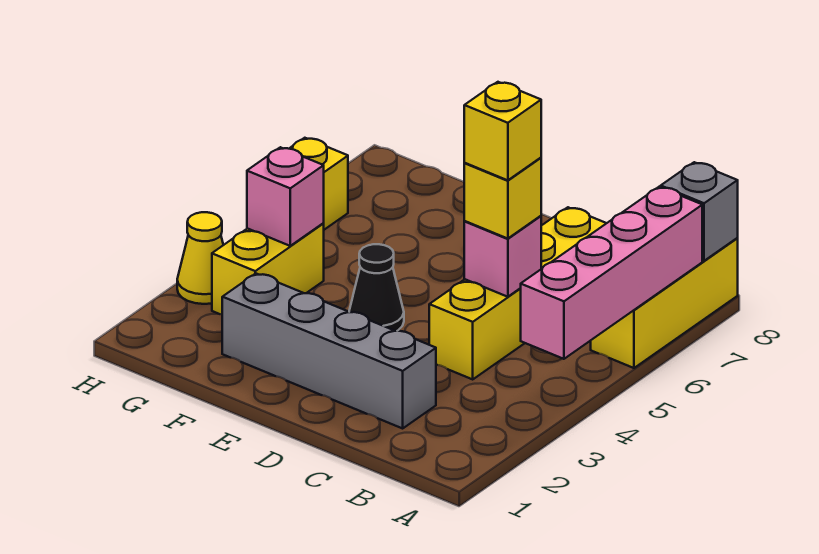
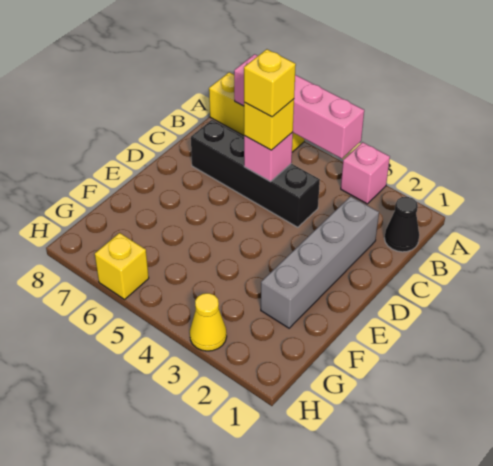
grey 1x1 brick [661,162,738,261] -> none
yellow 1x4 brick [429,207,606,379] -> black 1x4 brick [191,120,320,227]
black 1x1 cone [349,244,404,331] -> black 1x1 cone moved to [384,197,419,252]
yellow 1x2 brick [212,224,324,315] -> none
pink 1x1 brick [247,147,324,246] -> pink 1x1 brick moved to [341,142,390,204]

